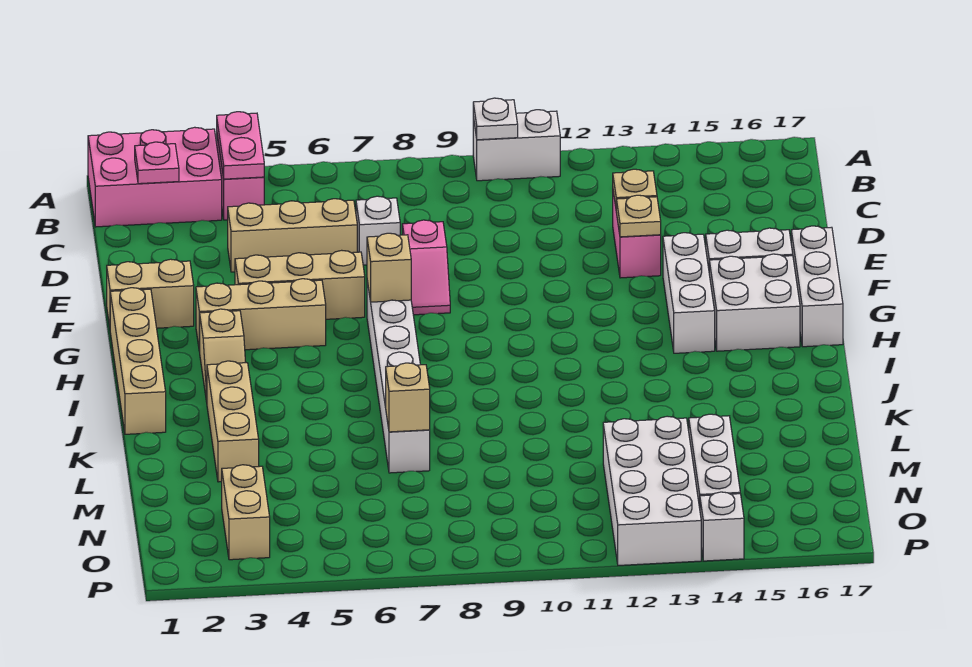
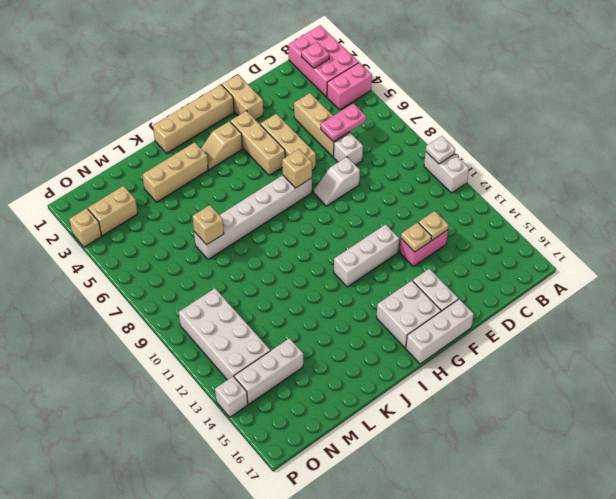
pink 1x2 plate [217,112,264,179] -> pink 1x2 plate moved to [321,103,366,142]
pink 1x2 slope [402,220,450,315] -> white 1x2 slope [313,157,360,206]
white 1x3 brick [663,233,715,353] -> white 1x3 brick moved to [334,224,399,287]
white 2x4 brick [603,416,701,565] -> white 2x4 brick turned to [179,289,270,380]
none -> tan 1x1 brick [69,208,101,247]

